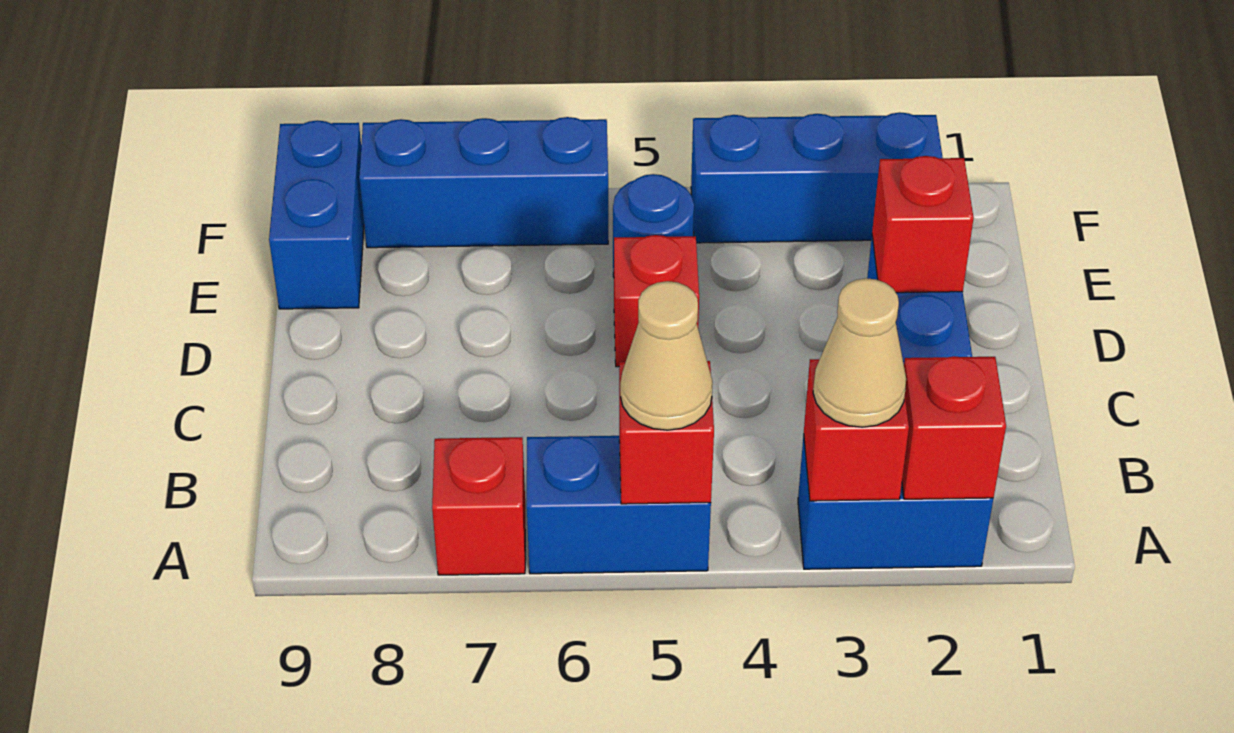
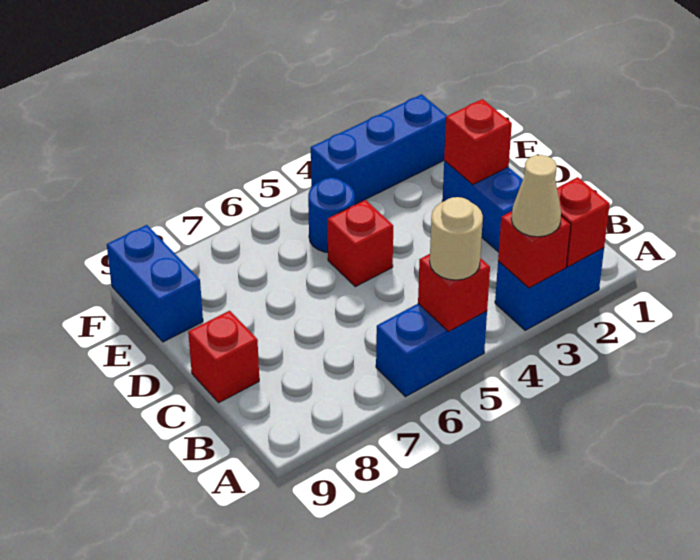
tan 1x1 cone [620,281,713,430] -> tan 1x1 round brick [430,197,483,280]
red 1x1 brick [432,437,525,575] -> red 1x1 brick moved to [188,311,259,403]
blue 1x3 brick [359,117,608,248] -> none

